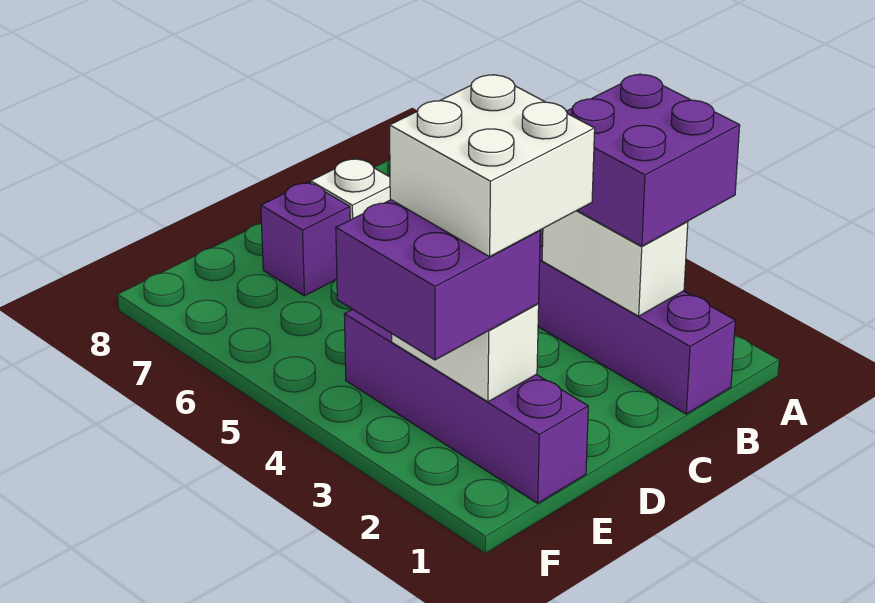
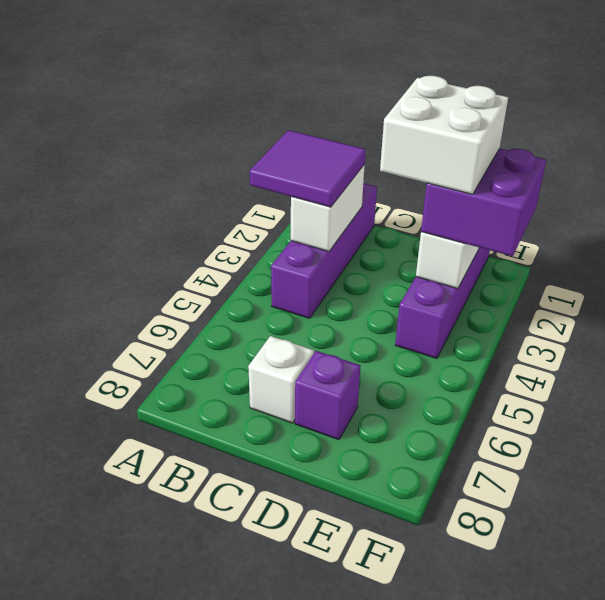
purple 2x2 brick [566,74,740,246] -> purple 2x2 tile [250,130,366,207]

